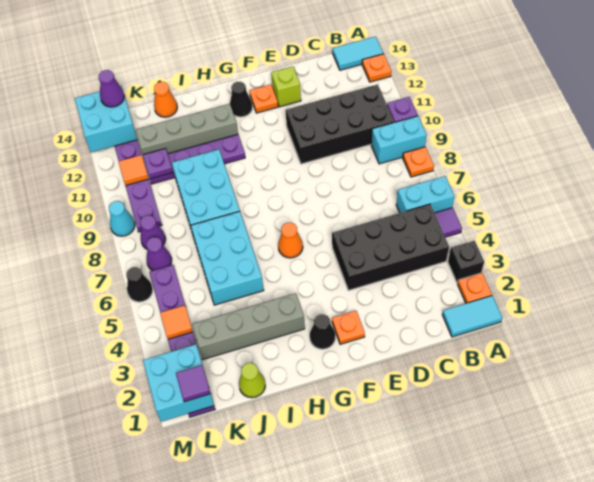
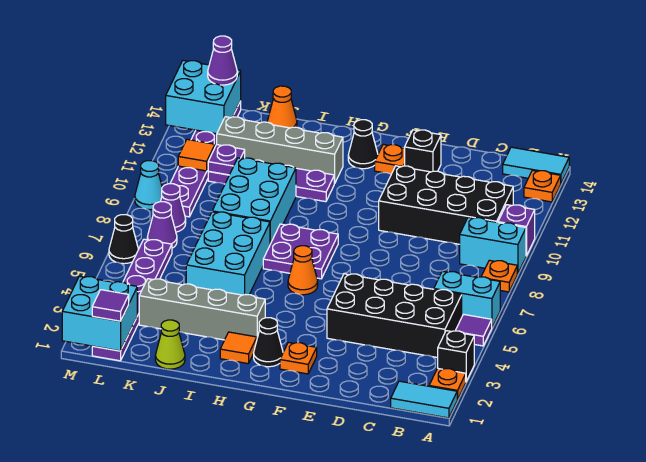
lime 1x1 brick [271,66,301,107] -> black 1x1 brick [405,130,441,172]
none -> purple 2x2 plate [263,224,338,279]
orange 1x1 tile [160,305,193,339] -> orange 1x1 tile moved to [220,332,257,364]

